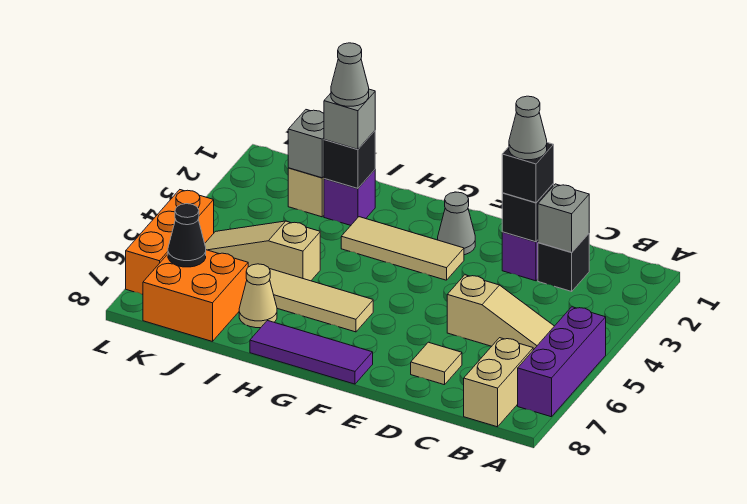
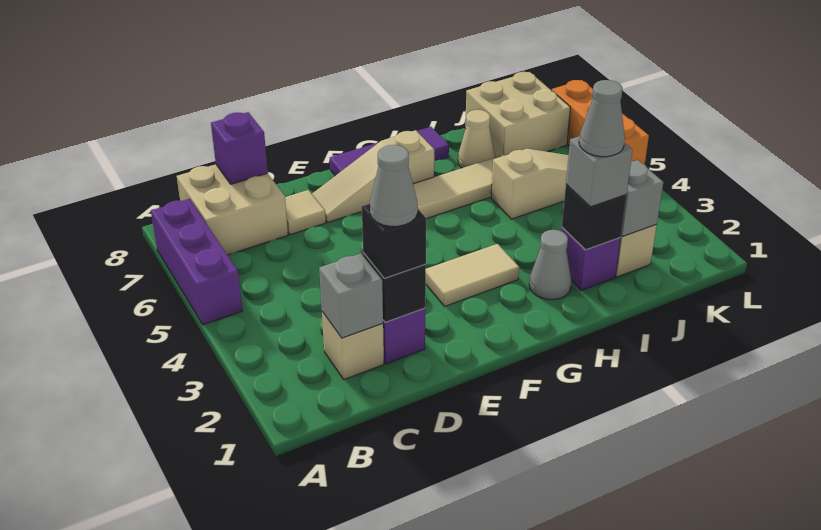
tan 1x3 slope [447,275,554,350] -> tan 1x3 slope moved to [312,130,434,222]
tan 1x2 brick [464,338,533,427] -> tan 2x2 brick [177,164,288,255]
black 1x1 brick [538,234,589,291] -> tan 1x1 brick [322,312,384,379]
none -> purple 1x1 brick [211,112,268,184]
grey 1x1 cone [438,192,475,255] -> grey 1x1 cone moved to [529,230,572,300]
tan 1x3 tile [341,217,464,280] -> tan 1x2 tile [426,244,519,307]
orange 2x2 brick [143,250,248,342] -> tan 2x2 brick [465,72,570,157]
black 1x1 cone [168,204,206,267] -> none

